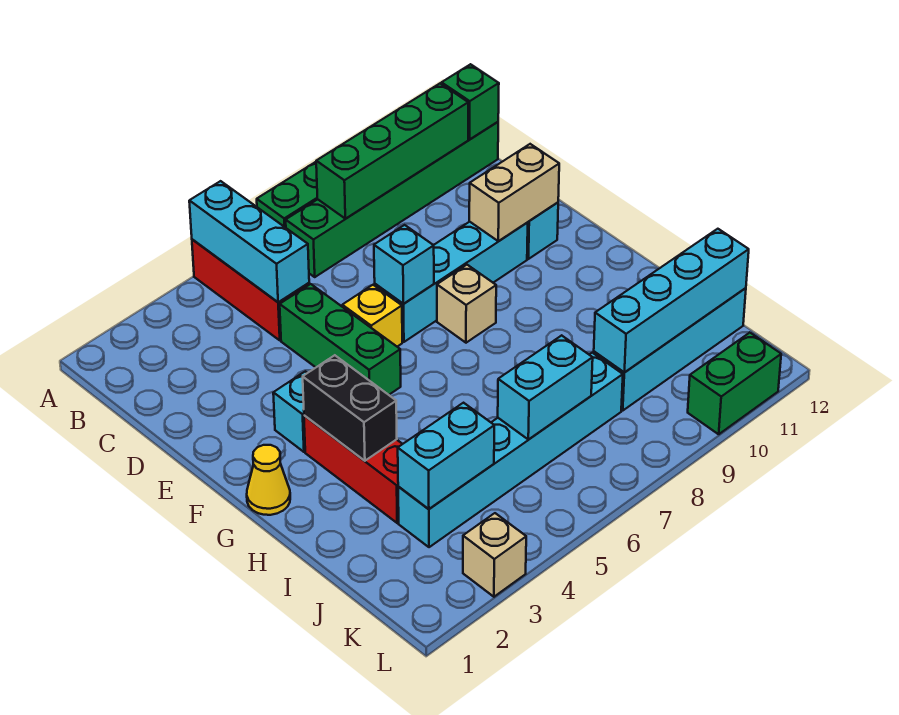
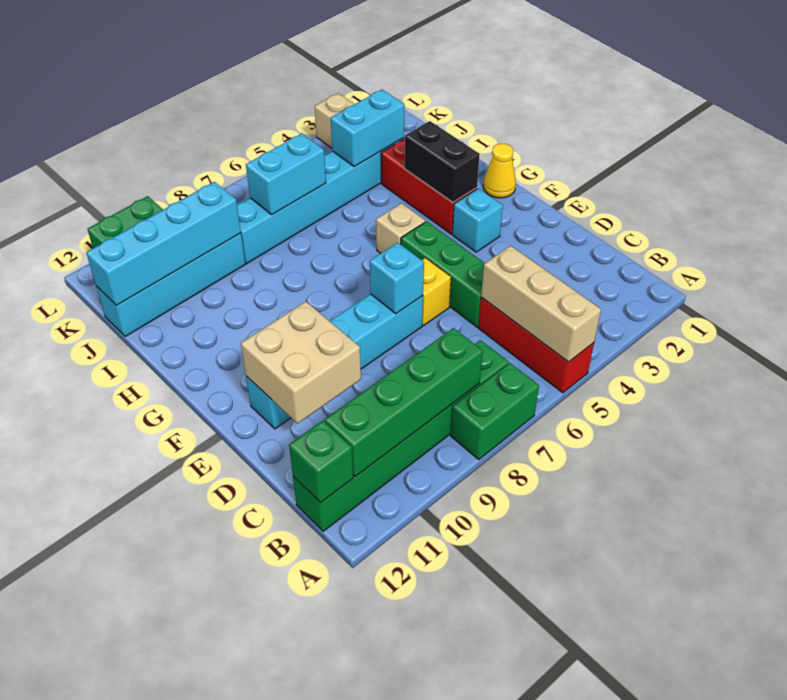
cyan 1x3 brick [189,181,309,302] -> tan 1x3 brick [481,246,601,362]
tan 1x2 brick [469,144,559,241] -> tan 2x2 brick [241,301,361,423]
tan 1x1 brick [437,265,496,343] -> tan 1x1 brick moved to [376,203,425,253]

